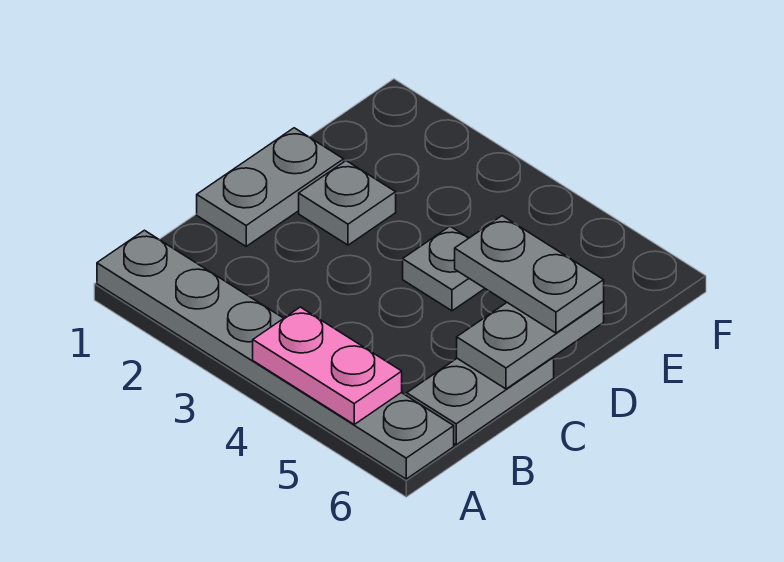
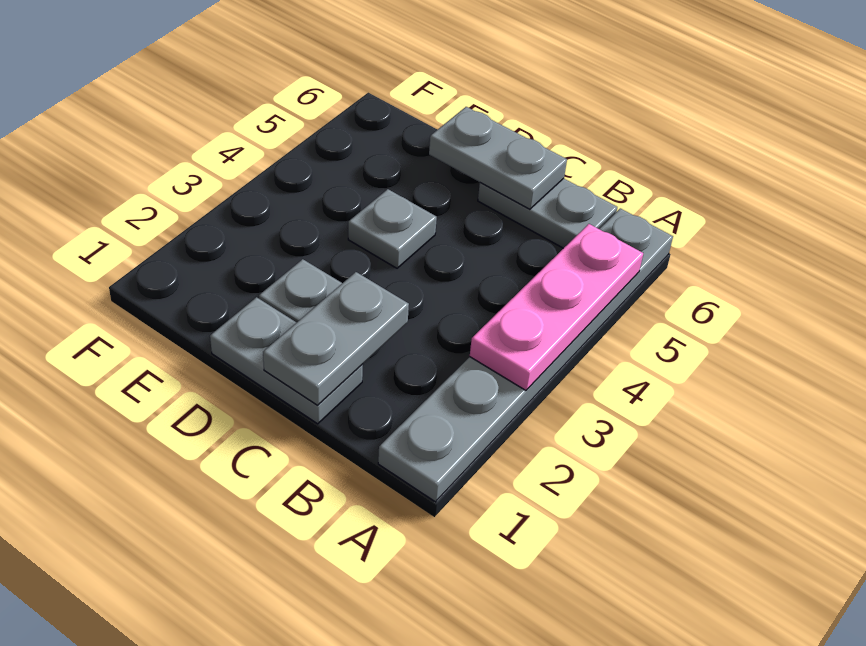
pink 1x2 plate [253,307,402,424] -> pink 1x3 plate [470,224,643,390]
grey 1x2 plate [455,216,604,333] -> grey 1x2 plate moved to [263,272,409,405]

